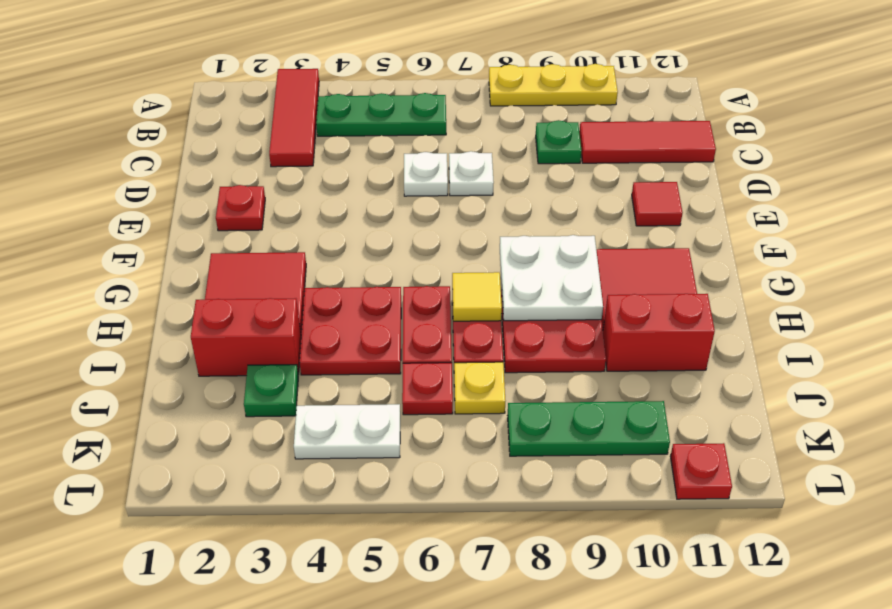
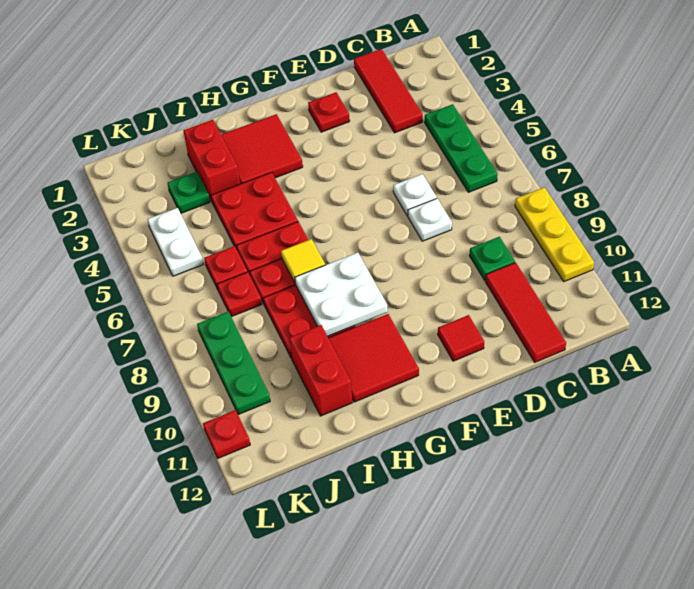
red 1x3 tile [269,69,319,167] -> red 1x3 tile turned to [354,49,423,133]
yellow 1x1 plate [454,362,505,414] -> red 1x1 plate [217,272,262,317]

